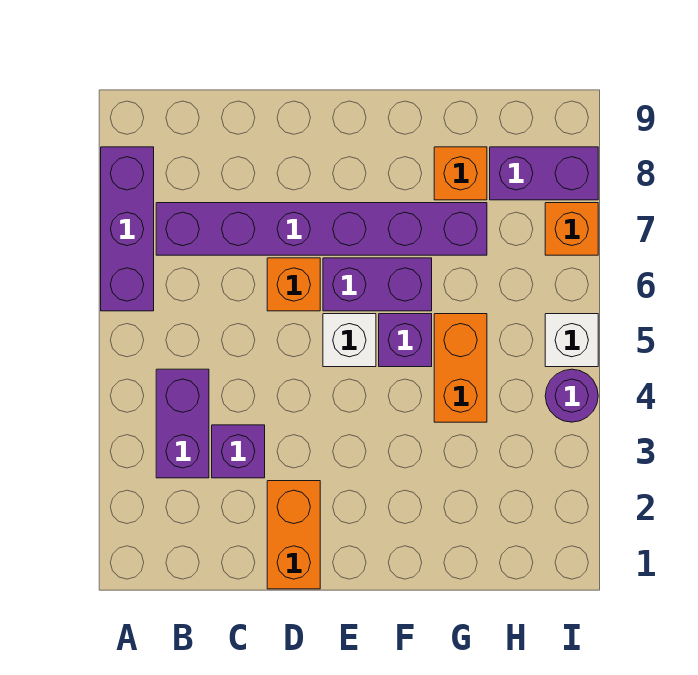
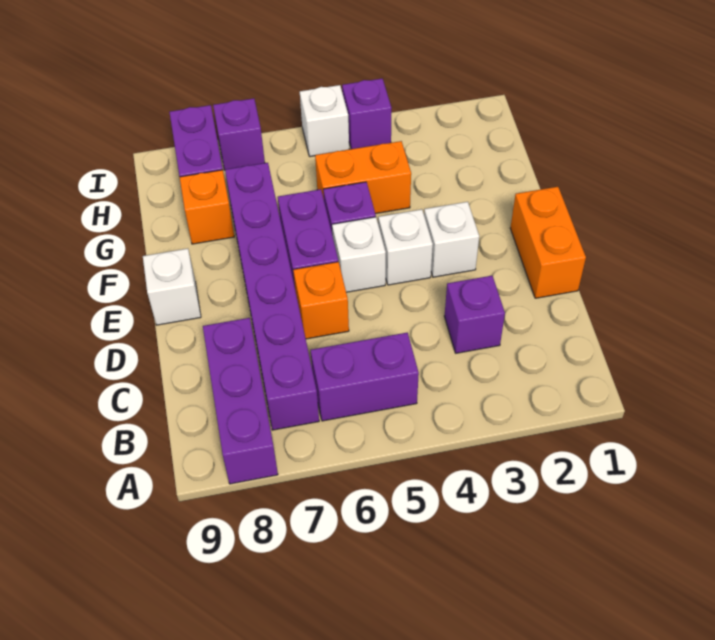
purple 1x3 brick [101,147,154,311] -> purple 1x3 brick turned to [203,318,278,484]
purple 1x2 brick [156,369,209,478] -> purple 1x2 brick moved to [311,333,419,421]
orange 1x2 brick [267,481,320,589] -> orange 1x2 brick turned to [510,187,586,298]
none -> white 1x1 brick [424,202,479,277]
none -> white 1x1 brick [378,209,433,285]
none -> white 1x1 brick [143,249,201,325]
purple 1x1 round brick [545,369,598,422] -> purple 1x1 brick [342,79,391,149]
orange 1x1 brick [545,203,598,255] -> purple 1x1 brick [213,98,265,170]

